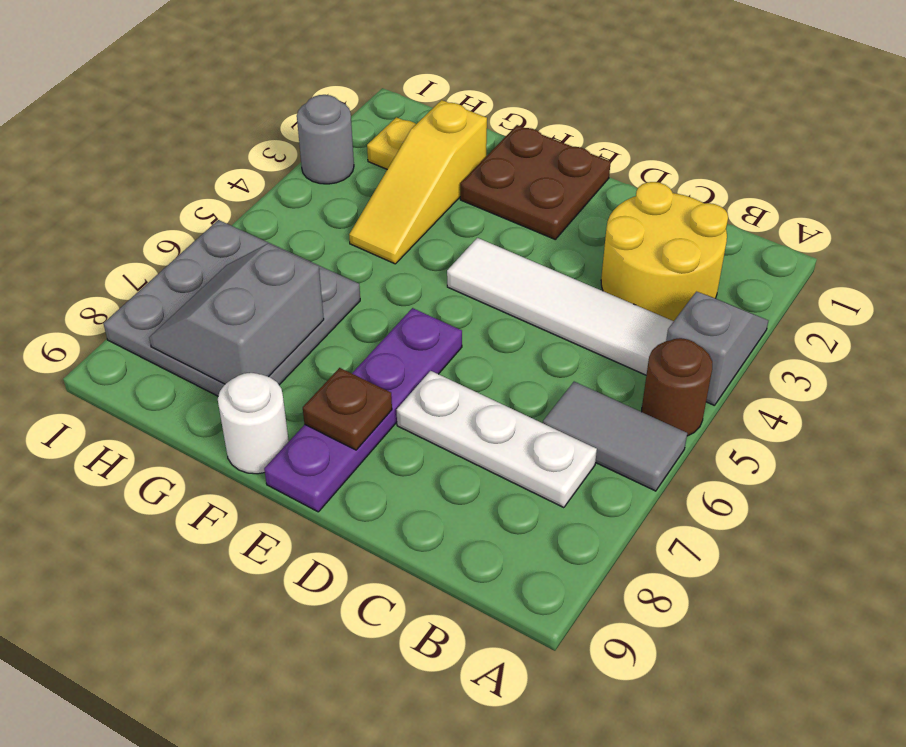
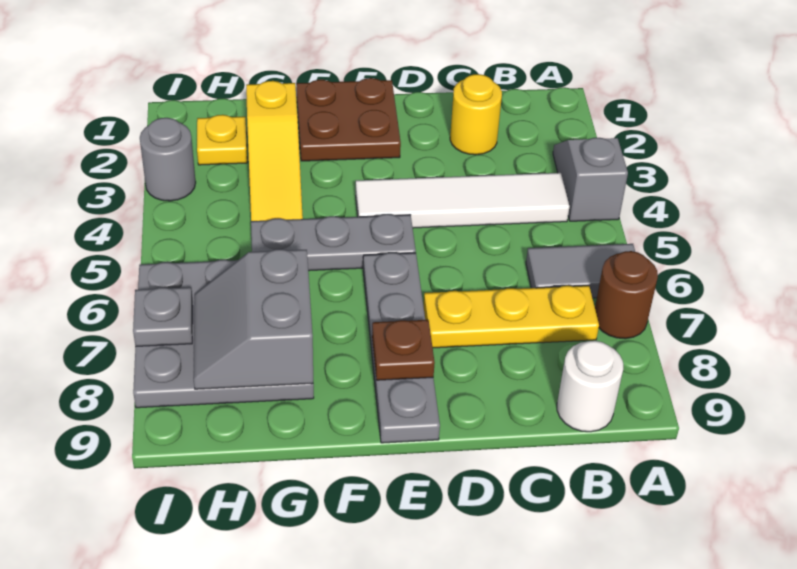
brown 1x1 round brick [642,338,712,436] -> brown 1x1 round brick moved to [595,251,658,339]
yellow 2x2 round brick [601,182,728,321] -> yellow 1x1 round brick [450,74,502,155]
white 1x3 plate [397,371,597,508] -> yellow 1x3 plate [423,286,599,348]
none -> grey 1x3 plate [251,214,416,271]
purple 1x4 plate [264,308,462,512] -> grey 1x4 plate [363,253,440,443]
white 1x1 round brick [218,373,289,474] -> white 1x1 round brick moved to [557,341,623,432]
none -> grey 1x1 plate [133,287,193,347]

